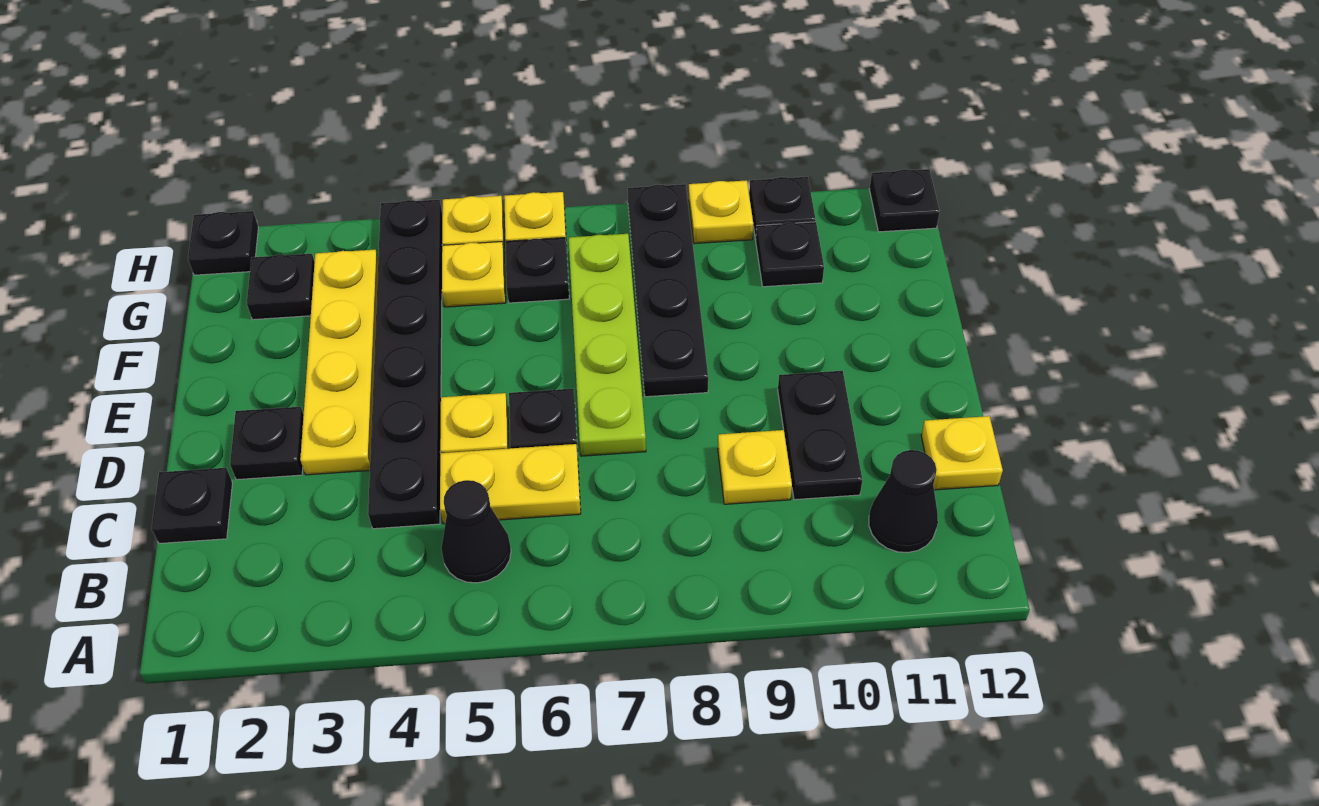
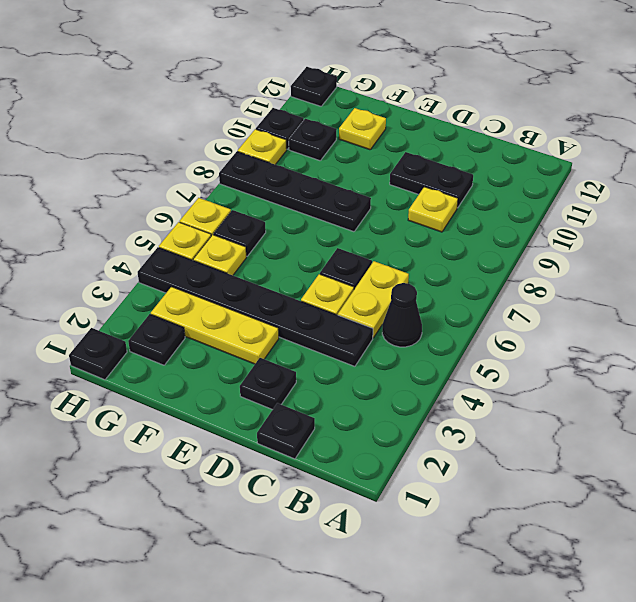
black 1x1 cone [869,450,938,553] -> none
yellow 1x1 plate [921,416,1003,490] -> yellow 1x1 plate moved to [339,108,386,150]
yellow 1x4 plate [300,250,378,475] -> yellow 1x3 plate [151,287,279,364]
lime 1x4 plate [569,234,646,456] -> none

